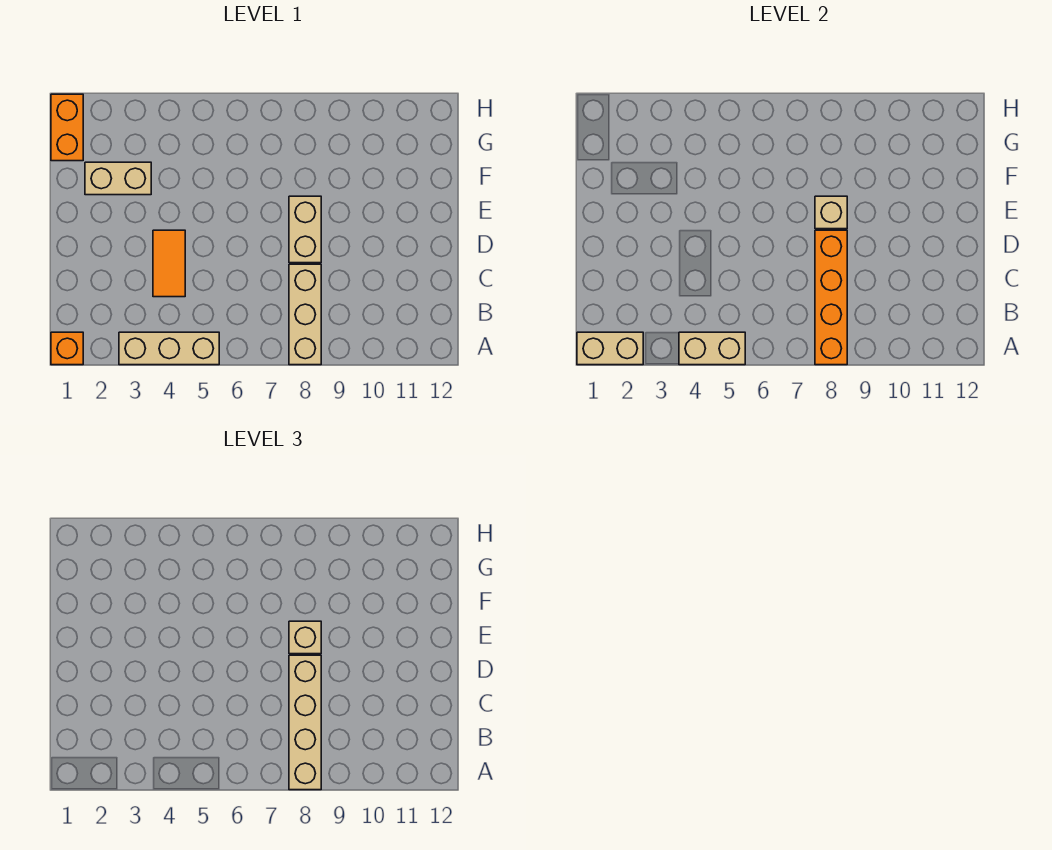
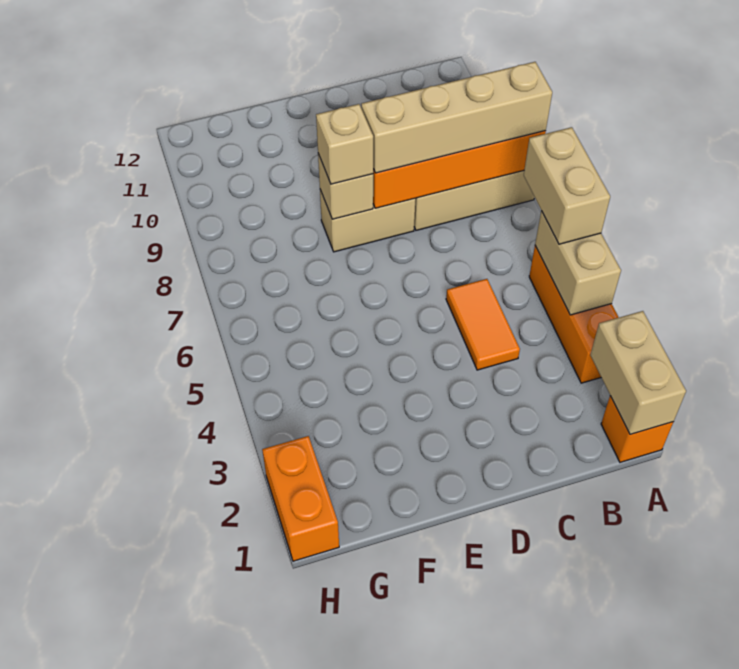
tan 1x3 brick [119,332,219,365] -> orange 1x3 brick [529,246,619,383]
orange 1x2 tile [153,230,185,297] -> orange 1x2 tile turned to [446,279,520,370]
tan 1x2 brick [85,162,151,195] -> tan 1x2 brick moved to [524,127,610,244]
orange 1x2 brick [51,94,83,161] -> orange 1x2 brick turned to [262,436,339,561]

